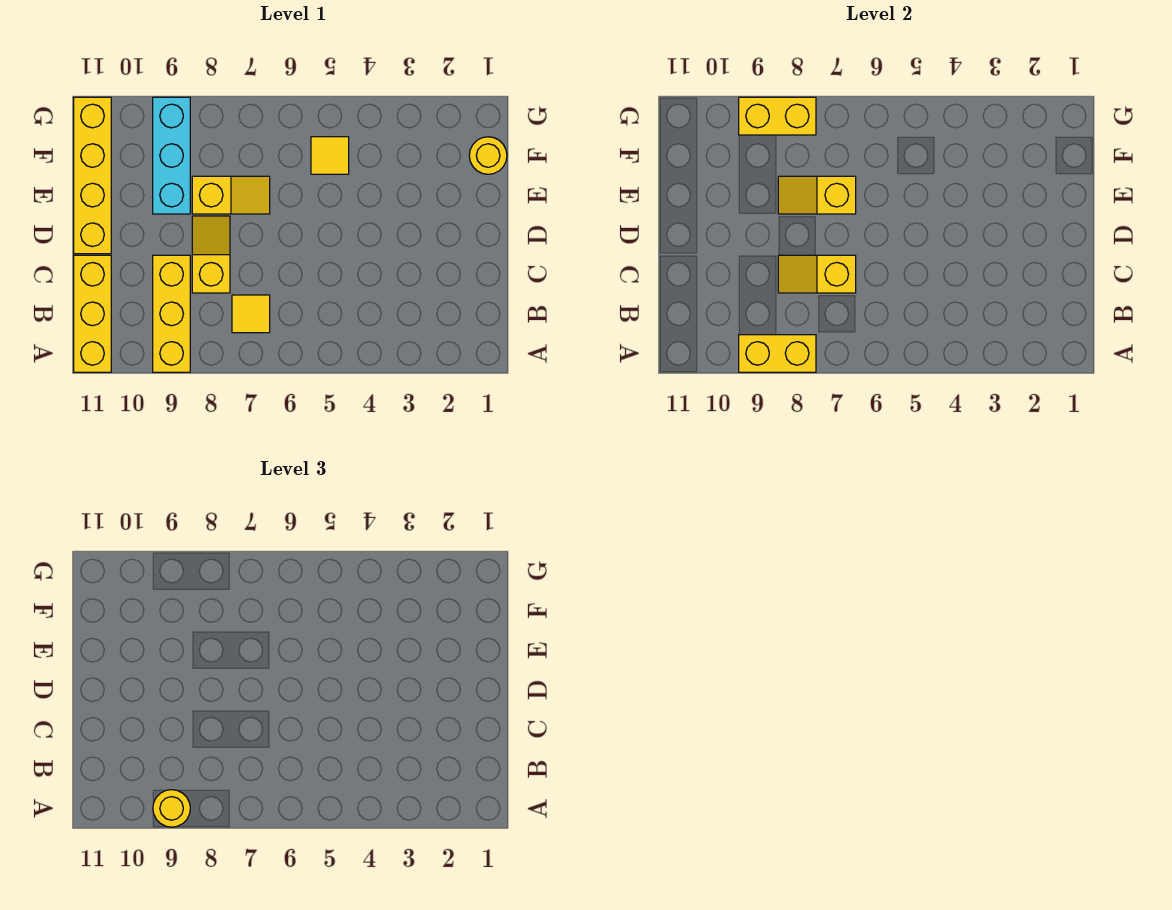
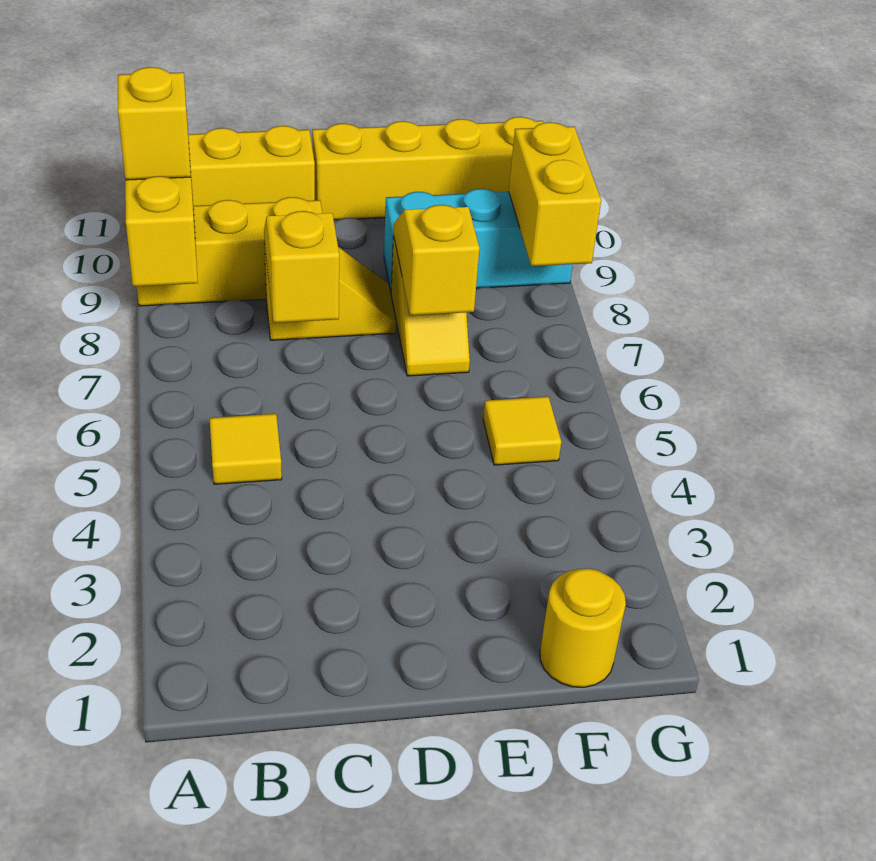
yellow 1x1 round brick [153,790,190,827] -> yellow 1x1 brick [118,67,191,180]
yellow 1x1 tile [232,295,270,333] -> yellow 1x1 tile moved to [210,414,282,484]

